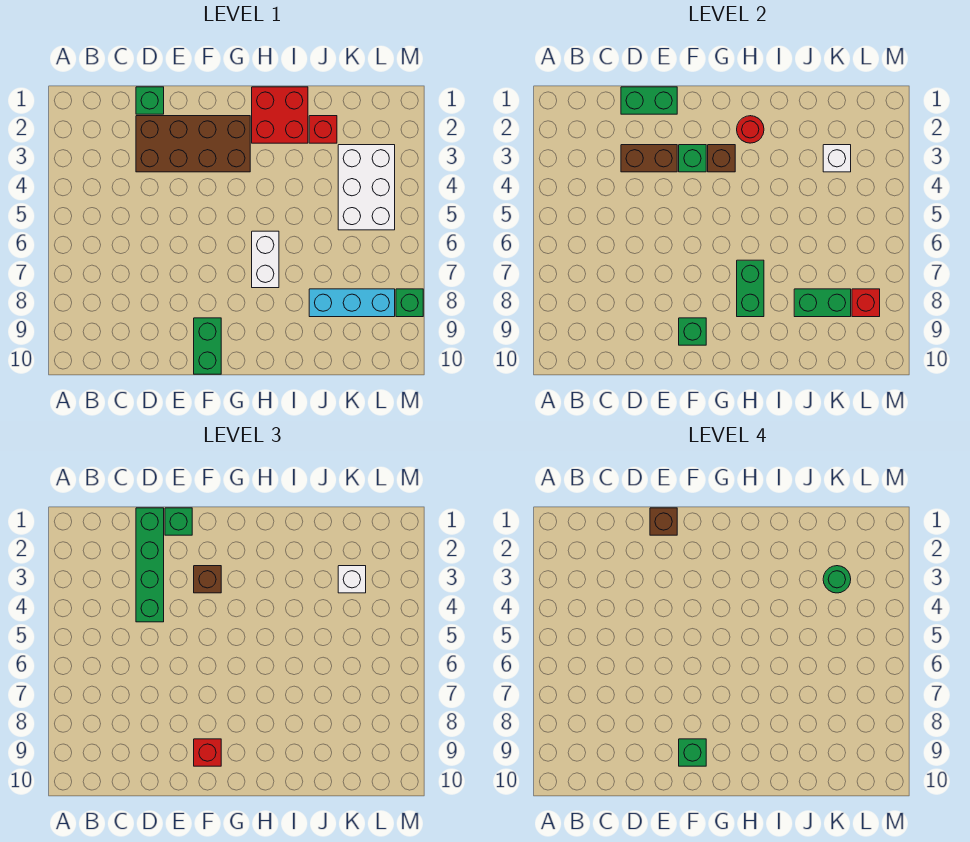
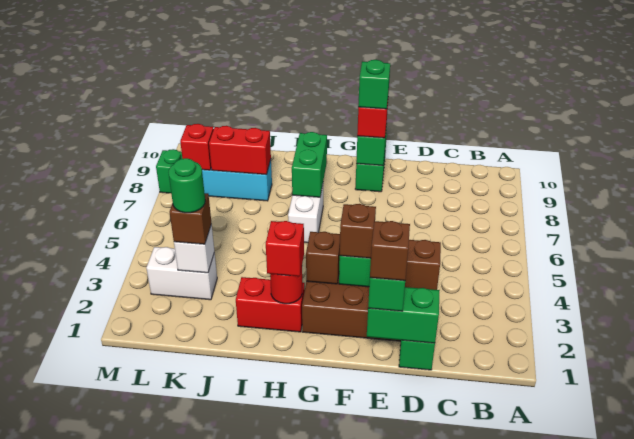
green 1x4 brick [136,508,164,622] -> none
red 2x2 brick [252,87,308,143] -> red 1x2 brick [236,277,305,332]
red 1x1 brick [309,116,337,143] -> red 1x1 brick moved to [266,221,304,276]
green 1x2 brick [794,289,851,317] -> red 1x2 brick [209,126,271,175]
white 2x3 brick [338,145,395,230] -> white 1x2 brick [146,247,217,300]
white 1x1 brick [338,566,366,593] -> brown 1x1 brick [170,193,211,244]

